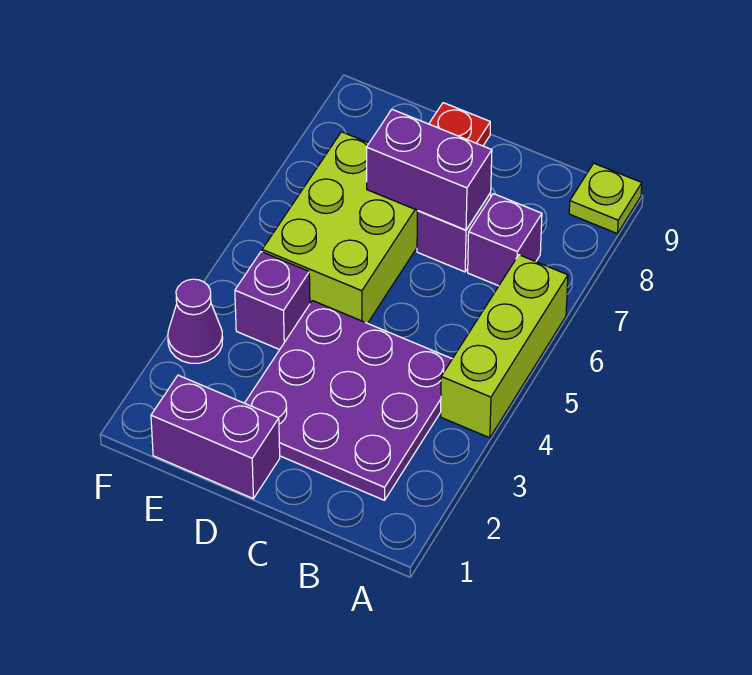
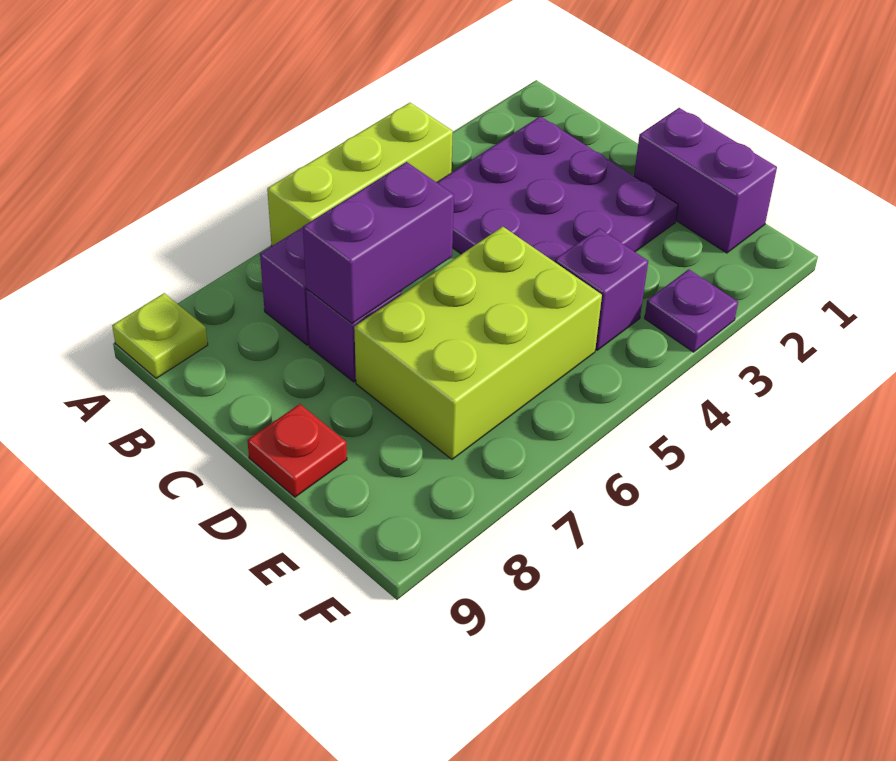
purple 1x2 brick [367,109,492,230] -> purple 1x2 brick turned to [303,162,454,324]
purple 1x1 cone [168,279,223,363] -> purple 1x1 plate [645,269,738,352]

